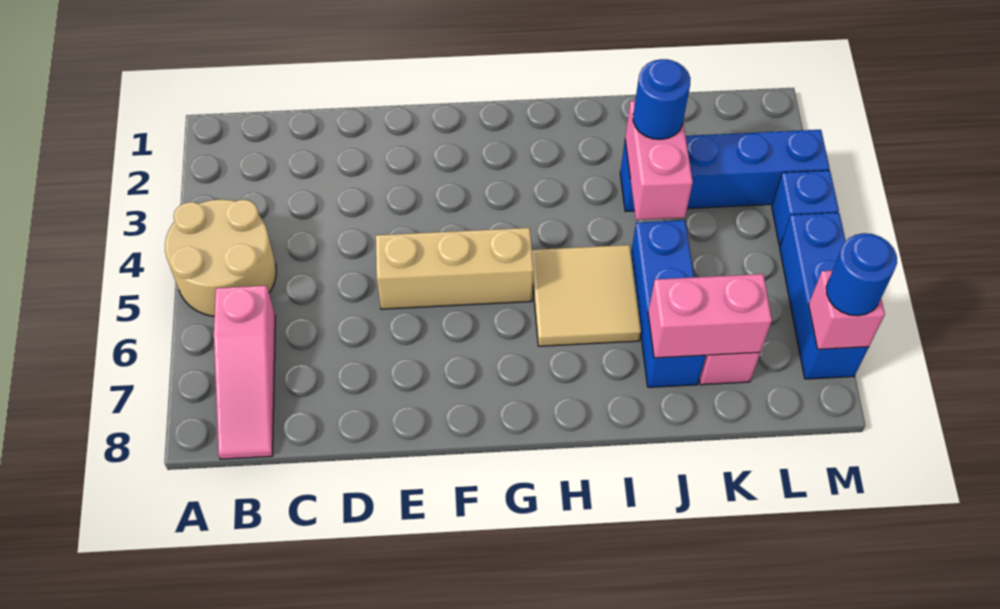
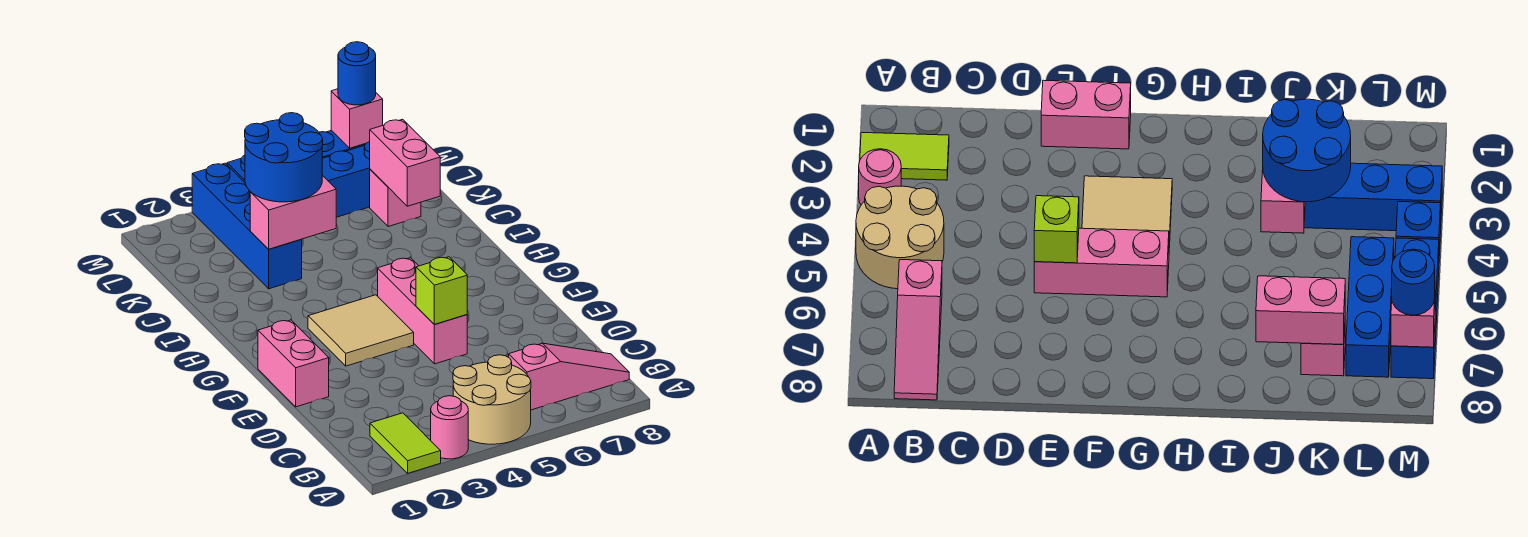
none -> lime 1x2 tile [370,413,441,473]
none -> pink 1x1 round brick [431,396,468,459]
none -> pink 1x2 brick [258,320,329,407]
tan 1x3 brick [376,228,534,309] -> pink 1x3 brick [378,258,467,364]
none -> lime 1x1 brick [416,257,467,325]
tan 2x2 tile [532,245,641,346] -> tan 2x2 tile moved to [308,295,414,366]
blue 1x1 round brick [633,59,691,139] -> blue 2x2 round brick [245,113,323,202]
blue 1x3 brick [631,220,706,387] -> blue 1x3 brick moved to [322,142,370,217]

